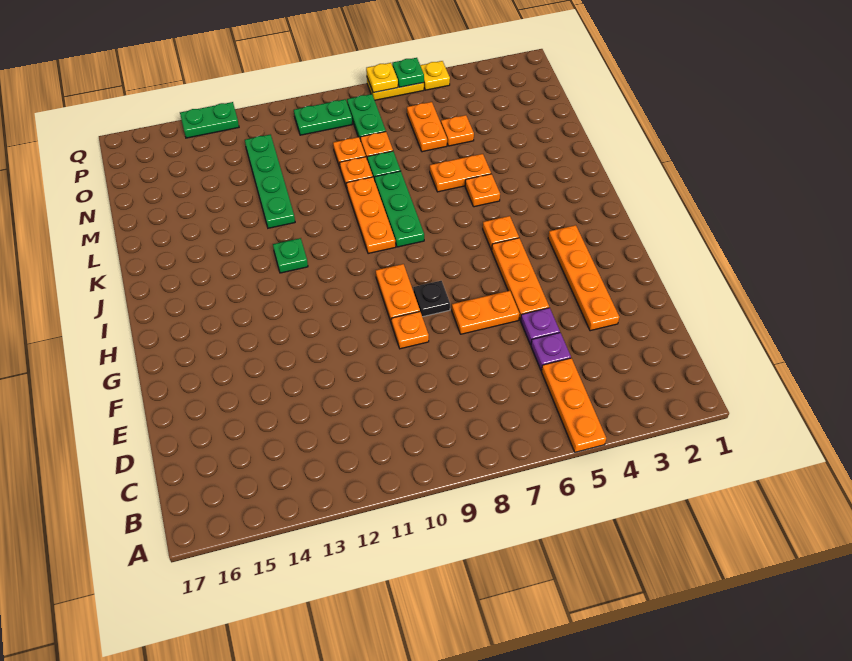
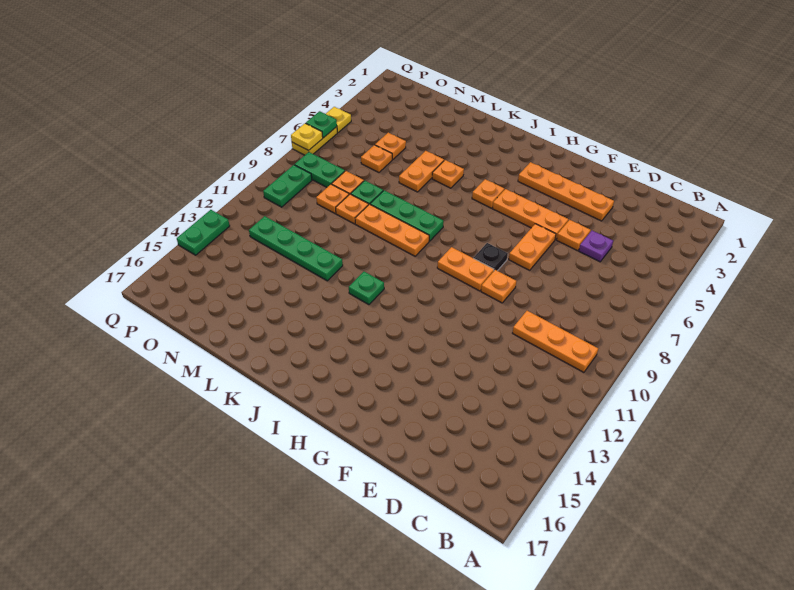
orange 1x3 plate [542,358,606,452] -> orange 1x3 plate moved to [513,311,598,372]
purple 1x1 plate [521,308,560,345] -> orange 1x1 plate [557,220,591,251]
orange 1x2 plate [407,102,447,152] -> orange 1x1 plate [361,145,392,172]

